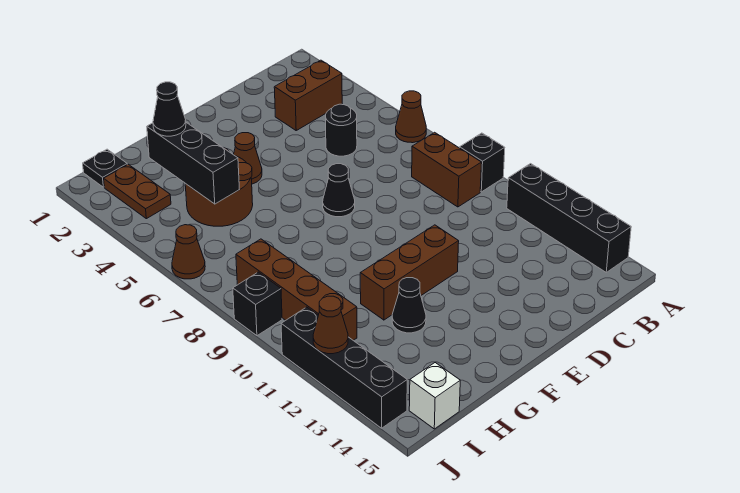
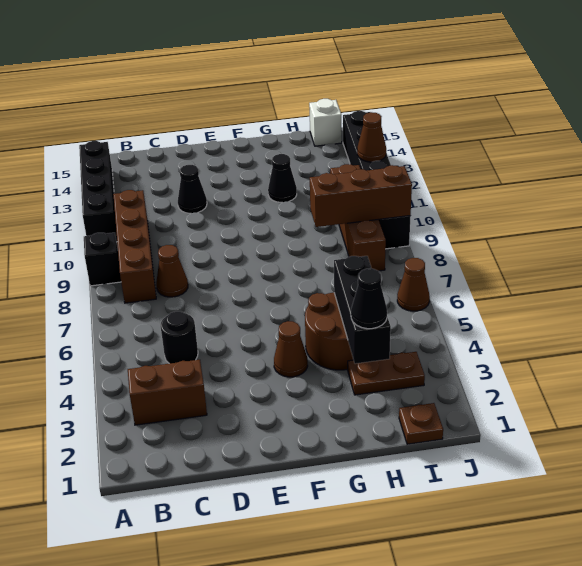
brown 1x1 cone [396,91,426,143] -> brown 1x1 cone moved to [156,245,188,297]
brown 1x2 brick [412,132,481,207] -> brown 1x4 brick [113,190,156,303]
black 1x1 cone [323,164,355,217] -> black 1x1 cone moved to [178,165,207,213]
brown 1x3 brick [360,225,459,320] -> brown 1x3 brick moved to [310,165,412,227]
black 1x1 plate [83,149,127,187] -> brown 1x1 plate [399,403,443,444]
brown 1x2 plate [104,164,171,219] -> brown 1x2 plate turned to [348,352,425,395]

